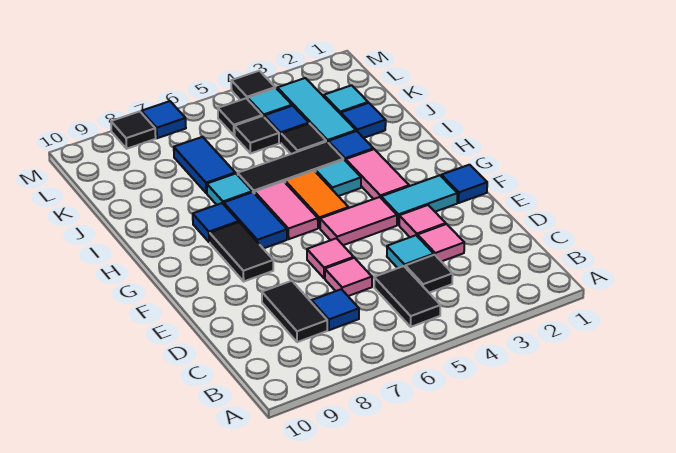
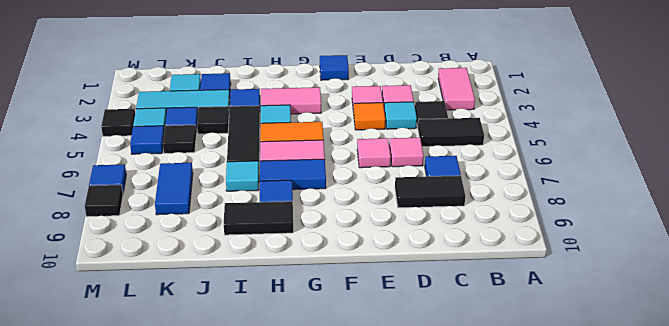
none -> orange 1x1 tile [353,103,385,130]
cyan 1x2 tile [381,175,457,225] -> none
pink 1x2 tile [320,197,397,245] -> pink 1x2 tile moved to [438,68,475,110]
black 1x2 tile [210,222,273,281] -> black 1x2 tile moved to [224,201,293,235]
blue 1x2 tile [174,137,235,193] -> blue 1x2 tile turned to [155,163,193,215]
black 1x1 tile [218,98,262,135] -> blue 1x1 tile [130,126,164,154]

